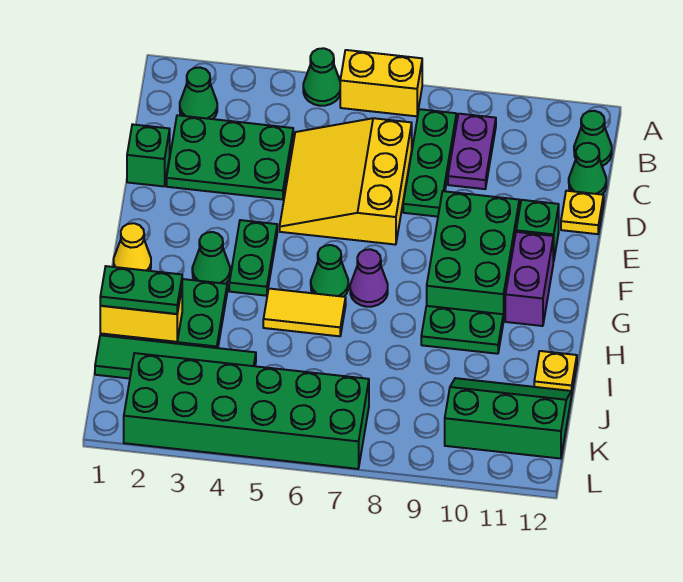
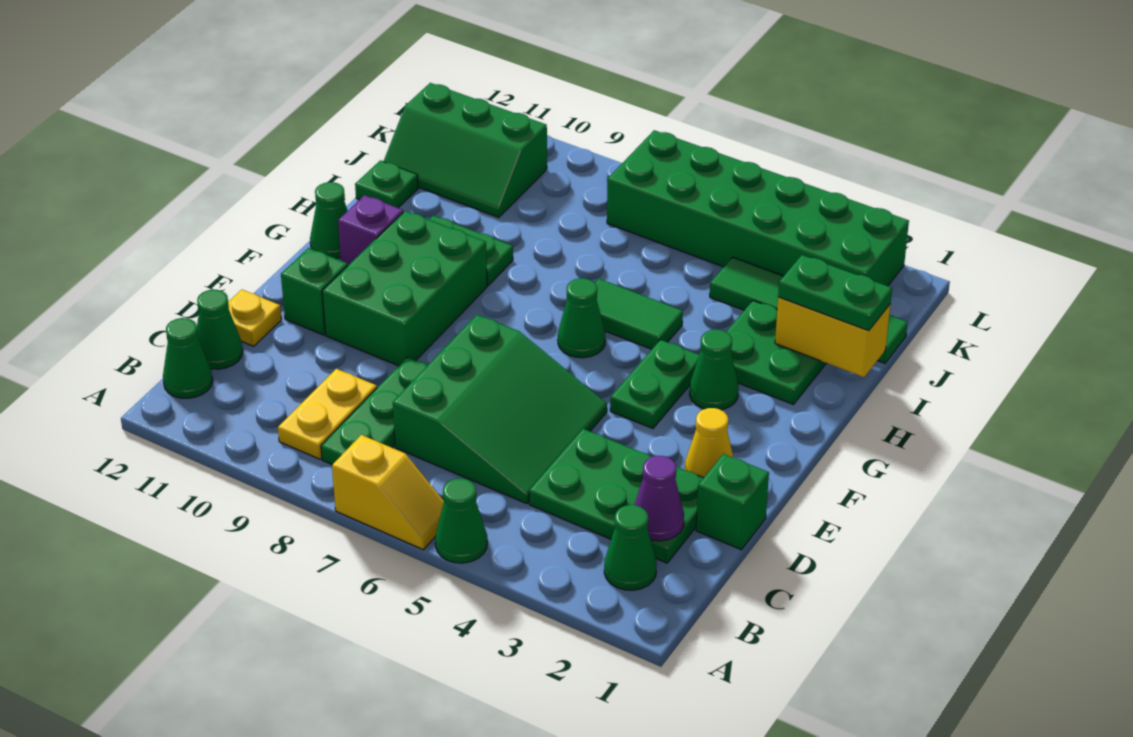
yellow 1x2 brick [340,50,422,116] -> yellow 1x2 slope [332,435,444,550]
purple 1x2 plate [448,114,496,189] -> yellow 1x2 plate [278,369,377,459]
yellow 3x3 slope [280,118,412,245] -> green 3x3 slope [393,315,607,504]
purple 1x2 brick [505,232,553,326] -> purple 1x1 brick [338,195,403,265]
yellow 1x1 cone [114,223,151,271] -> yellow 1x1 cone moved to [685,408,733,478]
purple 1x1 cone [350,249,388,307] -> purple 1x1 cone moved to [635,456,684,541]
none -> green 1x1 cone [310,182,348,259]
yellow 1x2 tile [263,289,346,336] -> green 1x2 tile [595,279,683,349]
yellow 1x1 plate [534,351,577,391] -> green 1x1 plate [355,160,418,208]

